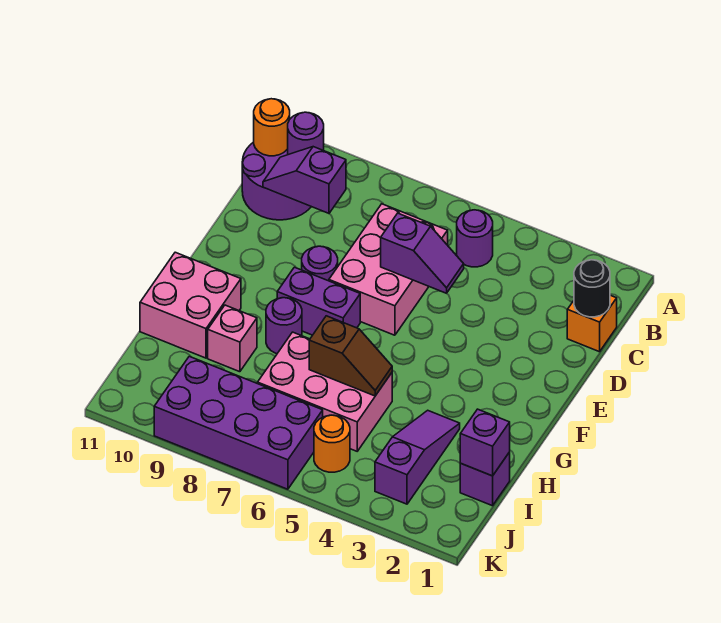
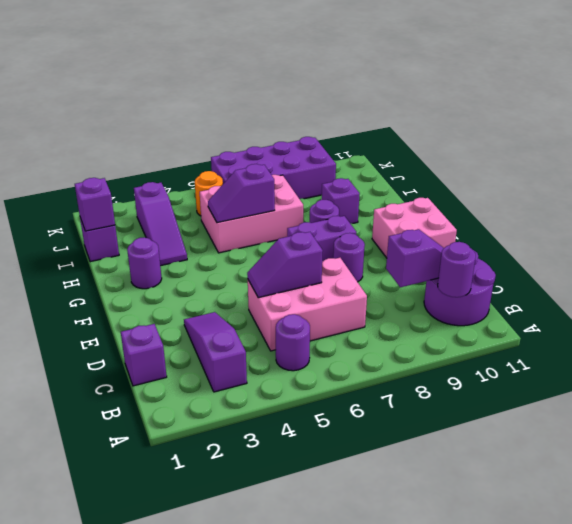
none -> purple 1x3 slope [184,312,247,392]
orange 1x1 round brick [254,99,290,156] -> none
orange 1x1 brick [567,295,617,352] -> purple 1x1 brick [121,324,167,386]
black 1x1 round brick [574,260,610,317] -> none
pink 2x3 brick [329,204,448,335] -> pink 2x3 brick turned to [248,258,367,351]
none -> purple 1x1 round brick [127,237,162,289]
pink 2x2 brick [140,252,241,358] -> pink 2x2 brick moved to [372,198,457,258]
brown 1x2 slope [309,316,392,396] -> purple 1x2 slope [208,164,275,223]
pink 1x1 brick [208,305,257,372] -> purple 1x1 brick [322,178,360,224]

